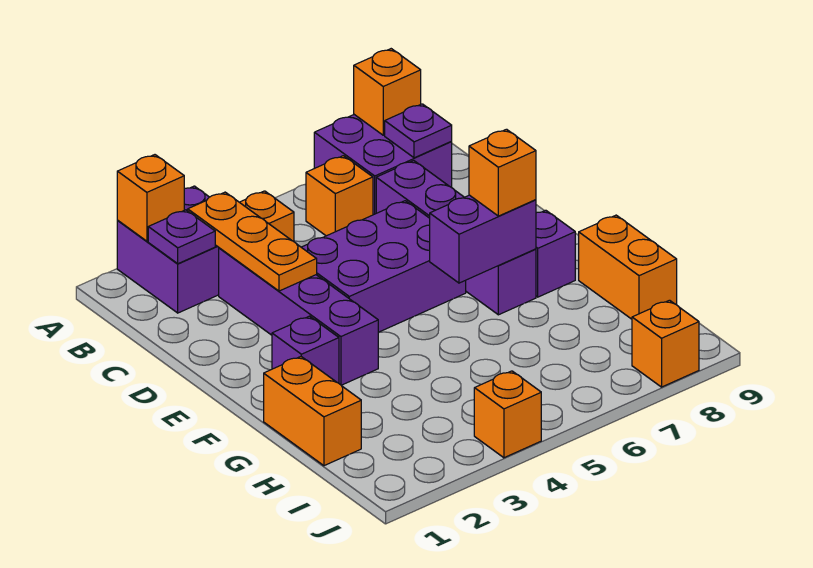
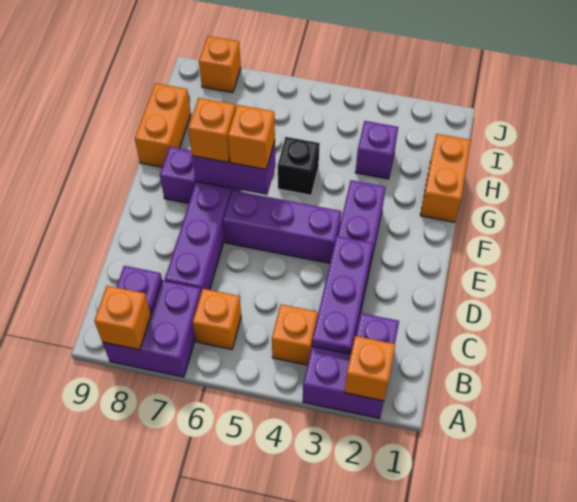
orange 1x3 plate [188,192,317,291] -> purple 1x3 plate [312,236,373,354]
purple 2x3 brick [301,201,466,332] -> purple 1x3 brick [223,190,341,263]
purple 1x1 brick [272,316,339,383] -> purple 1x1 brick moved to [355,121,398,179]
none -> black 1x1 brick [278,137,320,195]
orange 1x1 brick [474,371,541,458] -> orange 1x1 brick moved to [228,105,275,170]

